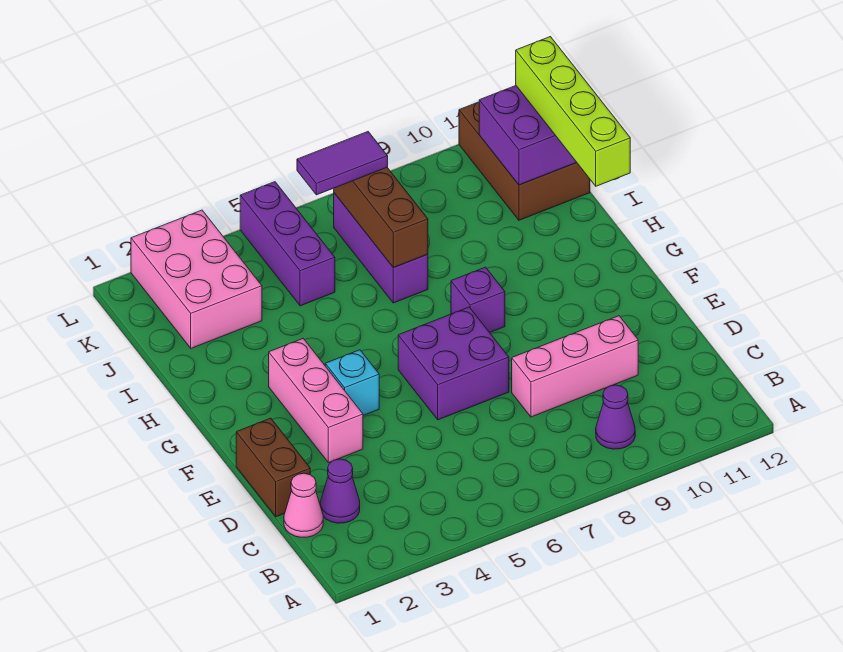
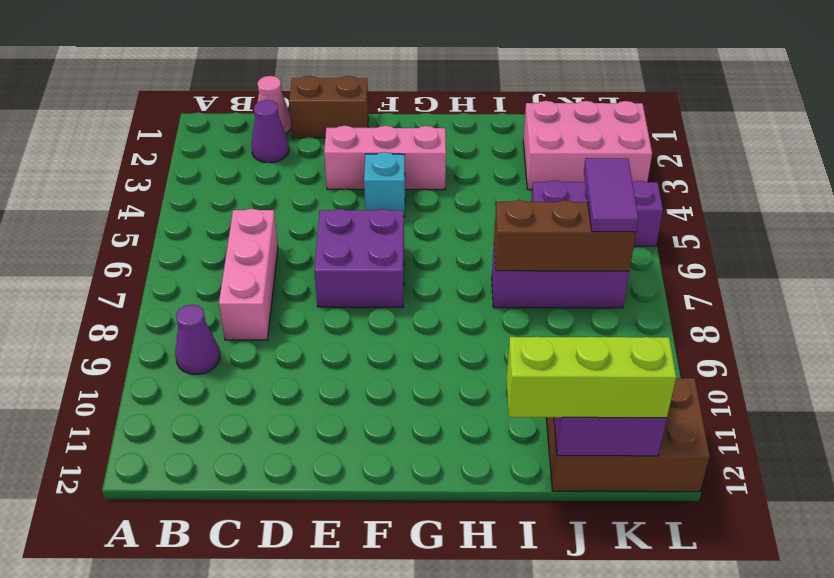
pink 1x3 brick [512,316,638,417] -> pink 1x3 brick moved to [219,209,278,340]
purple 1x1 brick [451,267,505,332] -> none
lime 1x4 brick [516,37,630,186] -> lime 1x3 brick [507,337,676,418]

